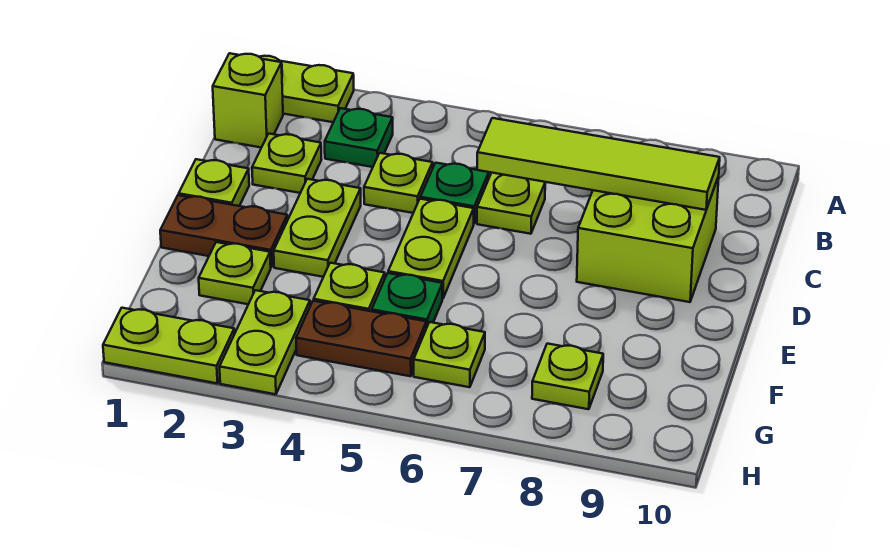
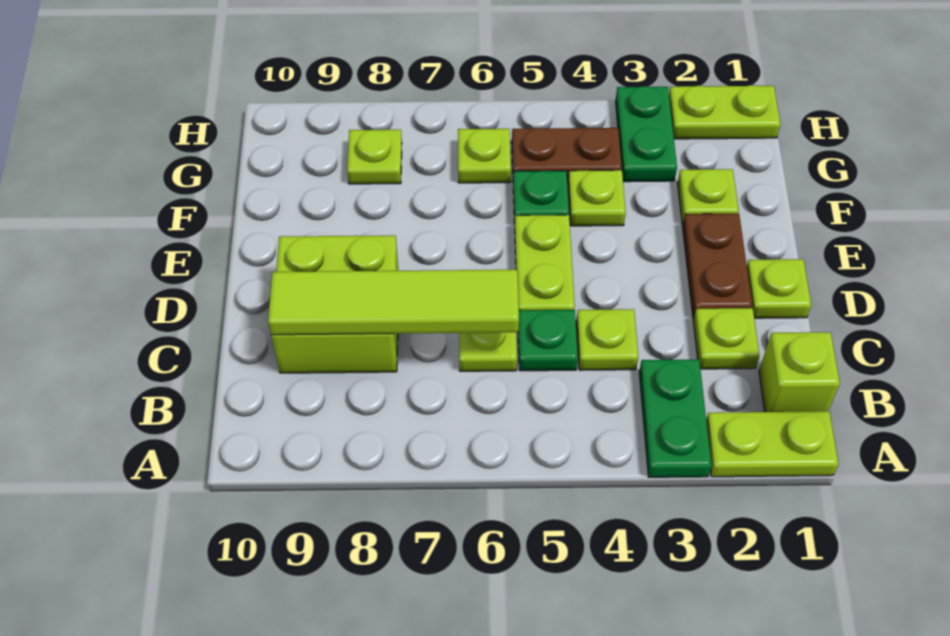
green 1x1 plate [325,108,393,167] -> green 1x2 plate [639,359,711,477]
lime 1x2 plate [274,179,361,277] -> none
brown 1x2 plate [160,195,288,267] -> brown 1x2 plate turned to [683,214,752,319]
lime 1x2 plate [220,290,310,394] -> green 1x2 plate [616,86,677,182]

